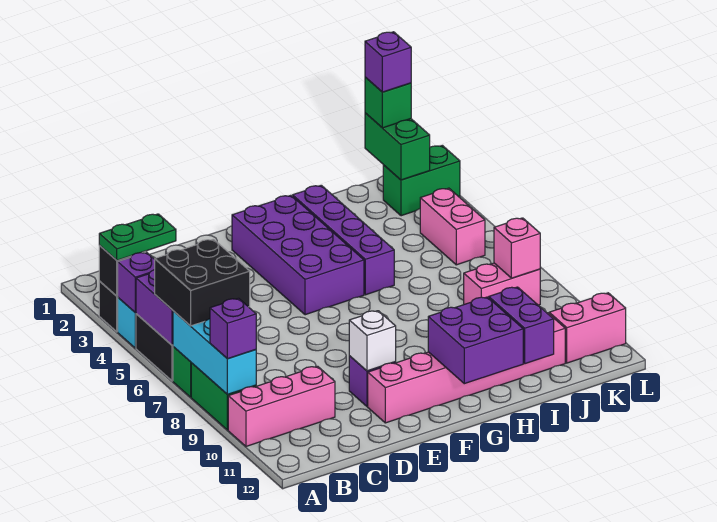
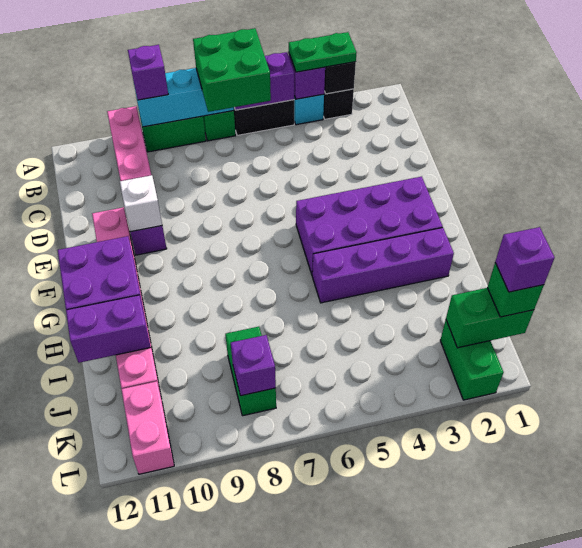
green 1x2 plate [99,214,176,260] -> green 1x2 plate turned to [289,32,357,72]
black 2x2 brick [155,239,250,326] -> green 2x2 brick [193,28,271,112]
pink 1x2 brick [464,263,540,305] -> green 1x2 brick [225,327,276,416]
pink 1x2 brick [420,188,485,265] -> none
pink 1x1 brick [494,218,540,278] -> purple 1x1 brick [231,335,276,396]

